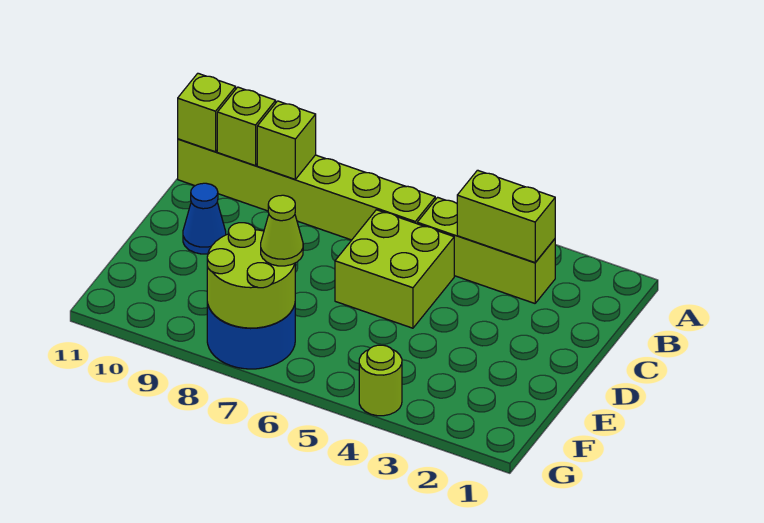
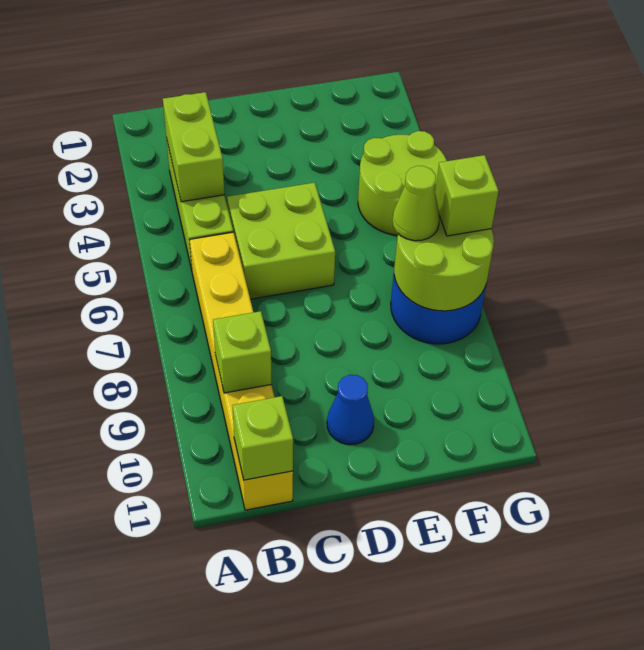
lime 1x6 brick [178,139,435,240] -> yellow 1x6 brick [189,232,293,510]
lime 1x1 brick [217,87,276,166] -> lime 1x1 brick moved to [435,155,498,236]
lime 1x1 round brick [359,345,402,416] -> lime 2x2 round brick [358,131,447,235]

